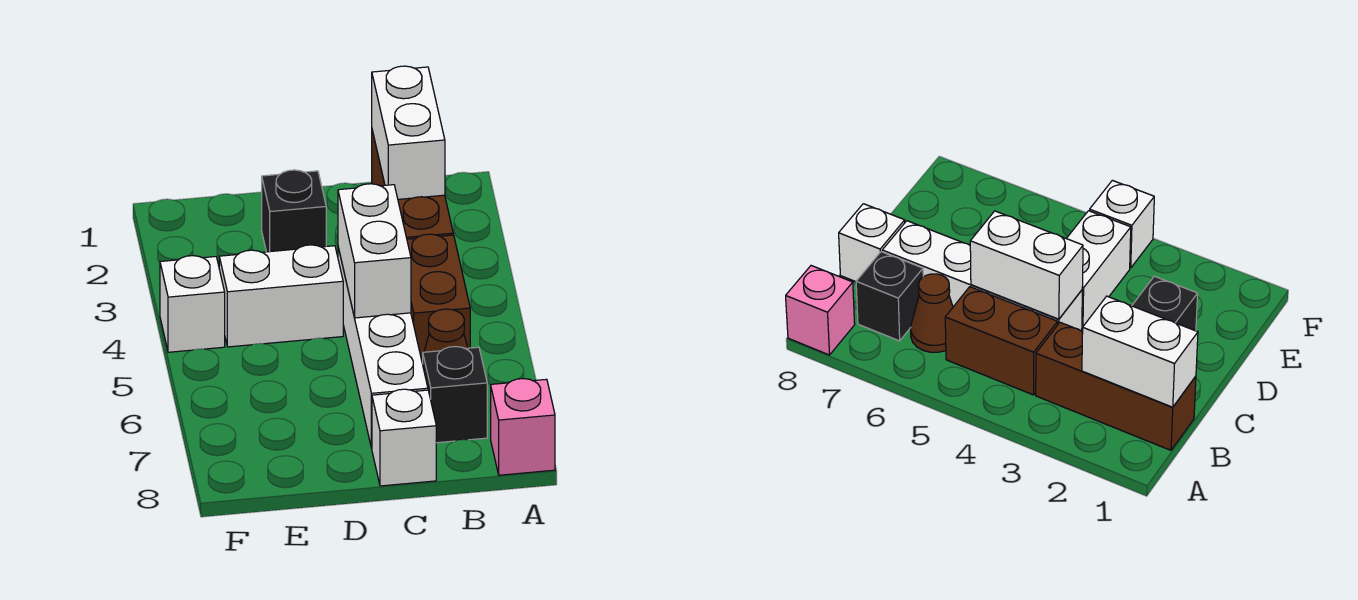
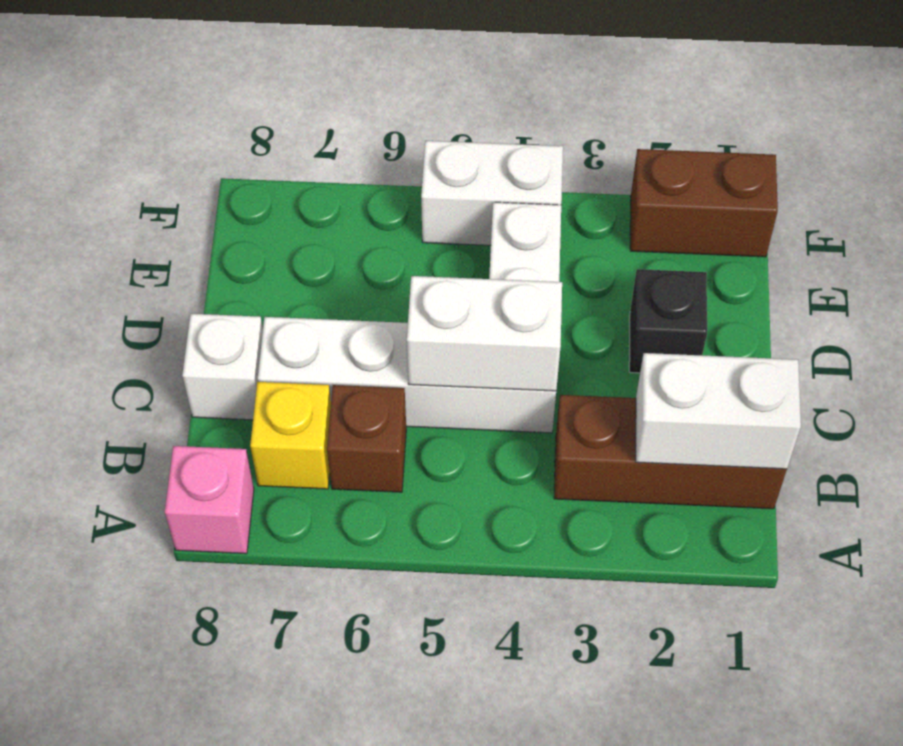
brown 1x2 brick [407,234,470,360] -> brown 1x2 brick moved to [630,149,778,257]
brown 1x1 cone [422,309,468,364] -> brown 1x1 brick [327,385,406,492]
black 1x1 brick [423,347,487,443] -> yellow 1x1 brick [250,382,331,489]
white 1x1 brick [160,256,225,352] -> white 1x2 brick [421,141,563,245]

